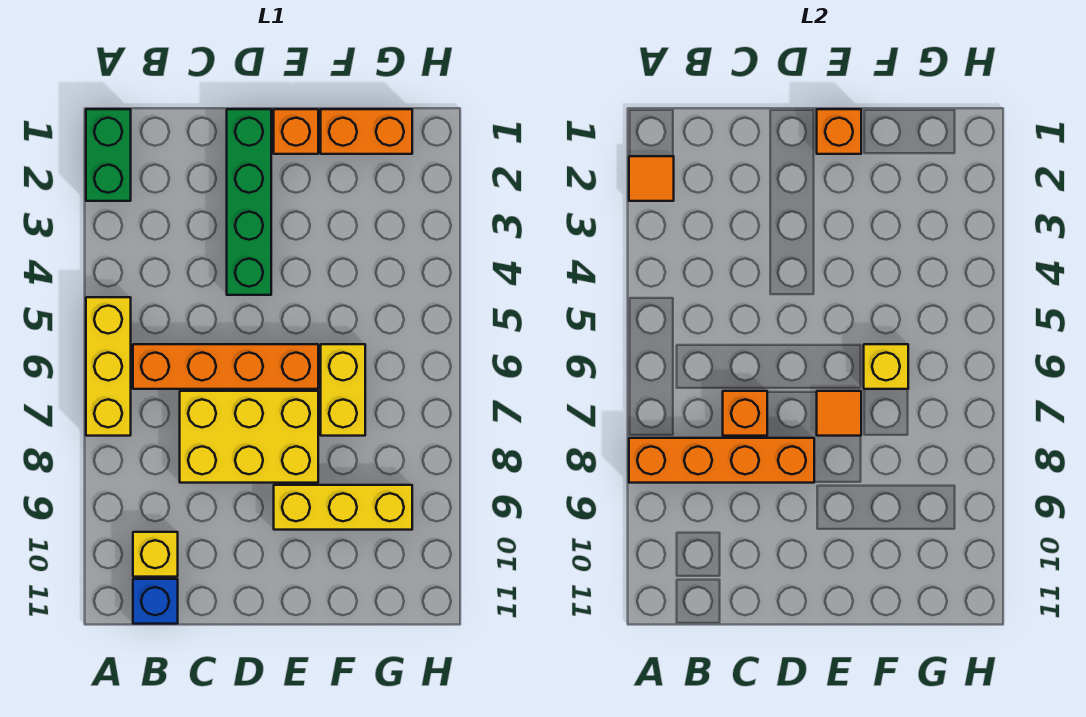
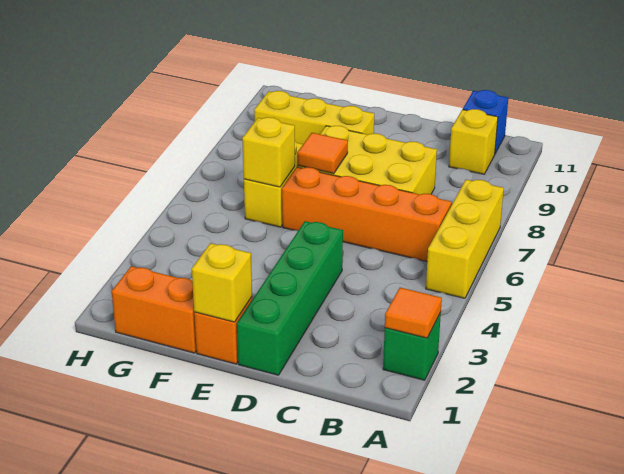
green 1x2 brick [86,109,131,201] -> green 1x1 brick [383,312,441,380]
orange 1x4 brick [629,438,814,483] -> none
orange 1x1 brick [723,391,767,436] -> none
orange 1x1 brick [817,109,861,154] -> yellow 1x1 brick [192,243,252,322]

